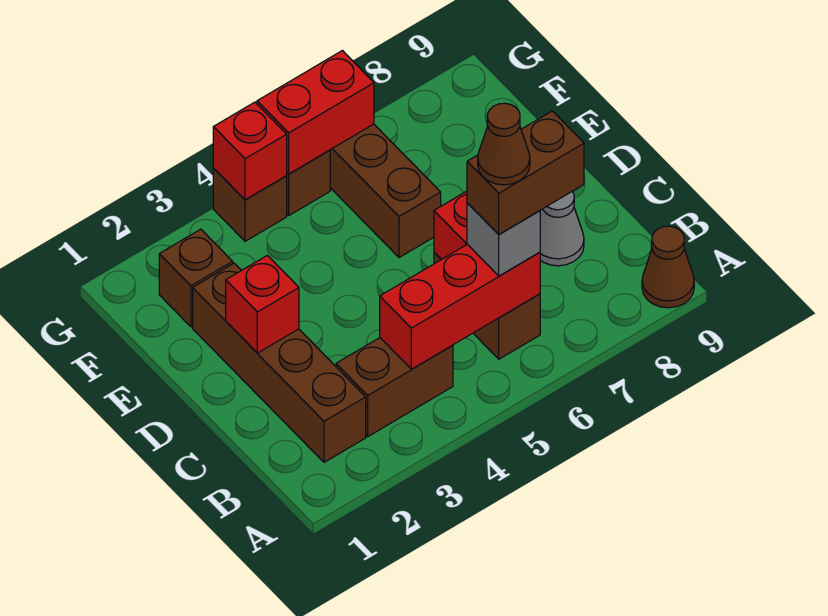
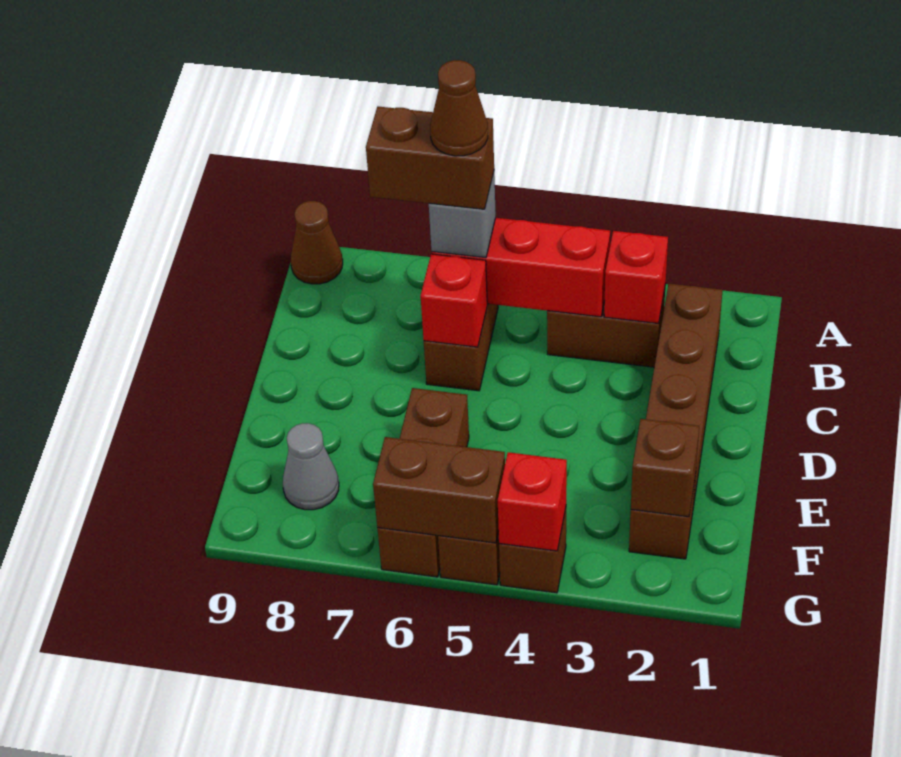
grey 1x1 cone [540,191,584,266] -> grey 1x1 cone moved to [283,423,339,510]
red 1x1 brick [226,255,299,353] -> red 1x1 brick moved to [604,231,668,324]
none -> brown 1x1 brick [631,419,699,517]
red 1x2 brick [257,51,374,174] -> brown 1x2 brick [373,437,505,543]

